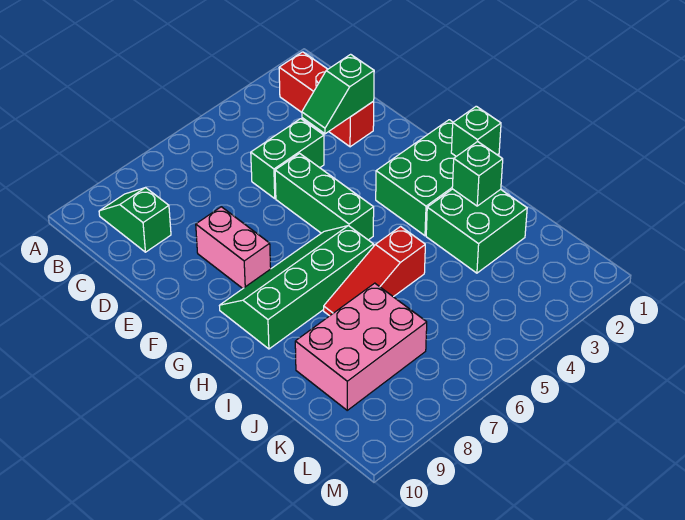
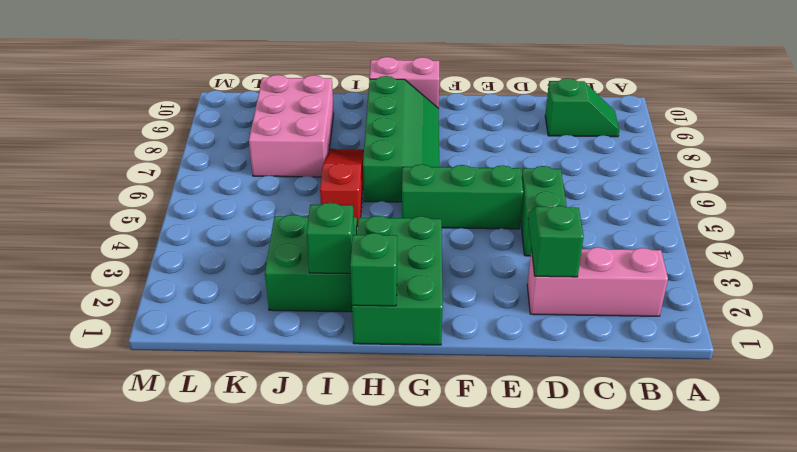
red 1x3 brick [279,52,374,147] -> pink 1x3 brick [527,247,668,316]
pink 1x2 brick [196,207,271,288] -> pink 1x2 brick moved to [370,57,439,108]

